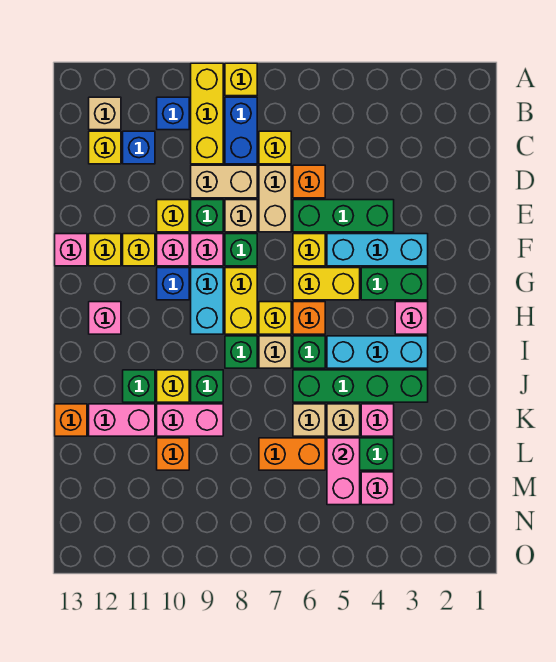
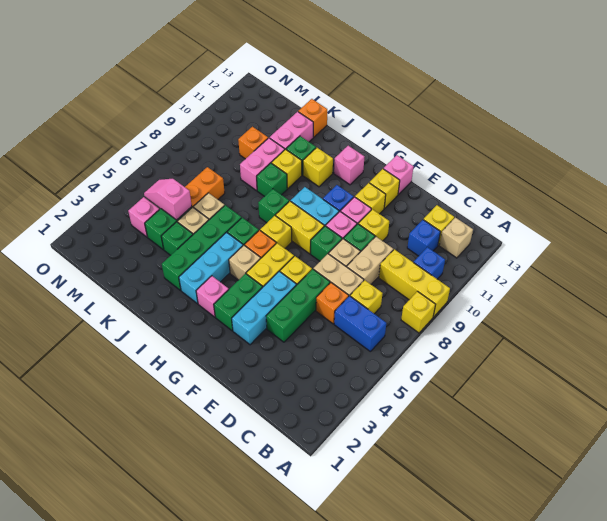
blue 1x2 brick [225,97,257,164] -> blue 1x2 brick moved to [334,296,386,351]
tan 1x1 brick [259,336,291,368] -> tan 1x1 brick moved to [229,245,261,280]
none -> yellow 1x1 brick [303,148,333,187]
pink 1x1 brick [361,404,394,436] -> green 1x1 brick [161,222,193,255]
pink 1x2 brick [327,438,360,505] -> pink 1x2 slope [144,179,192,220]

